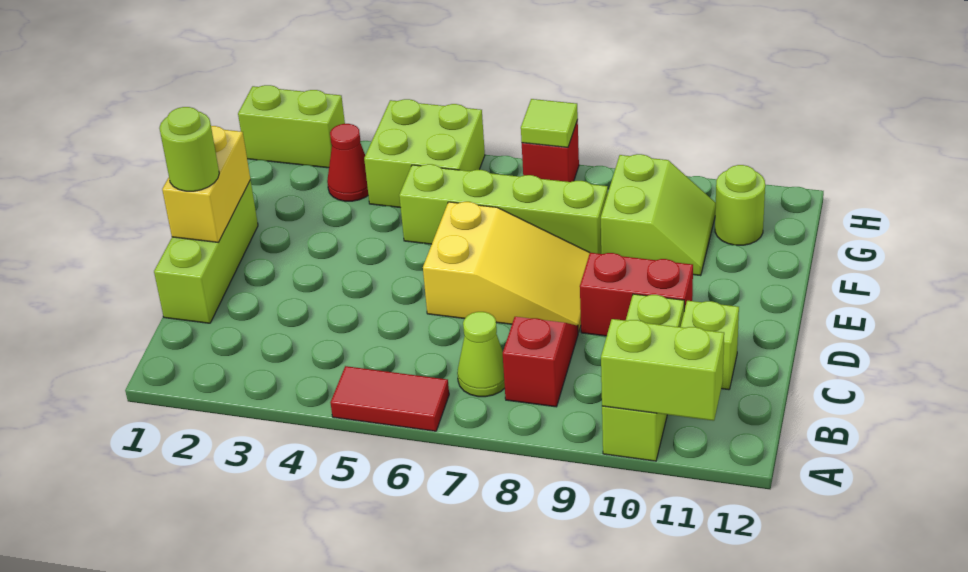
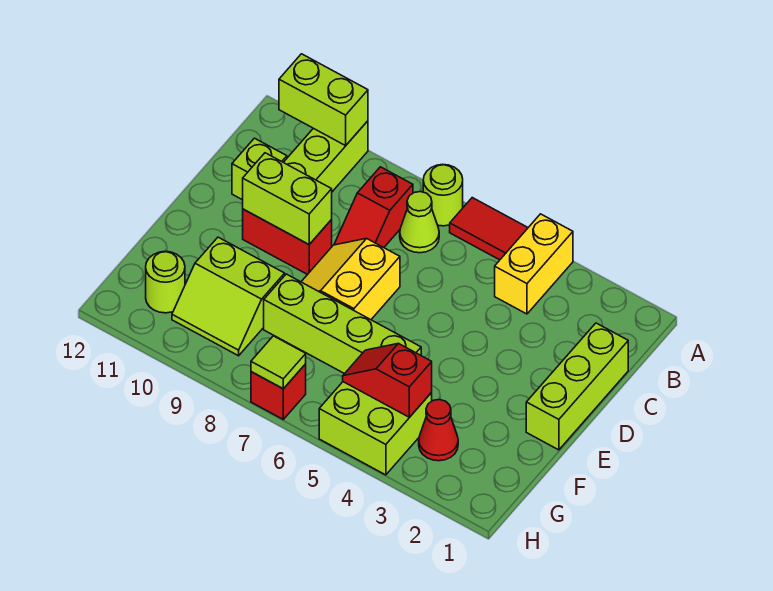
yellow 1x2 brick [162,126,250,242] -> yellow 1x2 brick moved to [495,214,573,314]
lime 1x1 round brick [159,107,219,191] -> lime 1x1 round brick moved to [423,164,463,226]
yellow 2x3 slope [423,202,590,332] -> yellow 2x2 slope [301,239,400,320]
lime 2x2 slope [601,154,716,276] -> lime 2x2 slope turned to [172,237,285,356]
none -> red 1x2 slope [343,343,432,417]
lime 1x2 brick [238,85,345,168] -> lime 1x2 brick moved to [243,153,332,244]

